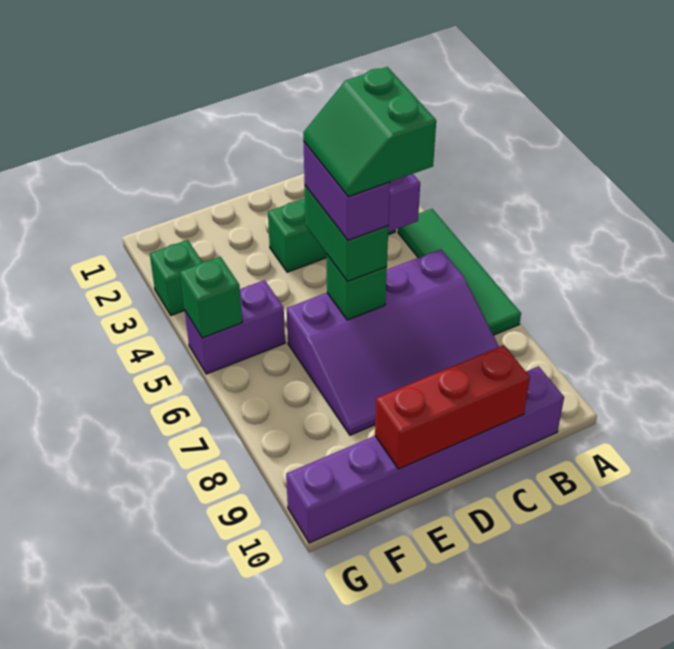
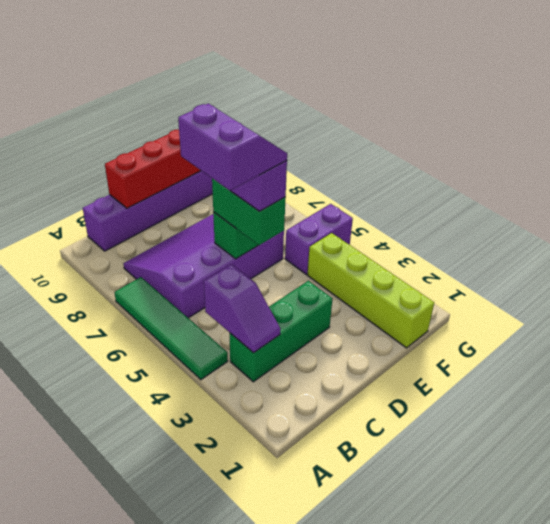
green 2x2 slope [303,67,436,197] -> purple 2x2 slope [178,103,287,191]
none -> lime 1x4 brick [308,233,434,348]
green 1x1 brick [150,240,202,315] -> none
green 1x1 brick [180,257,242,338] -> none

